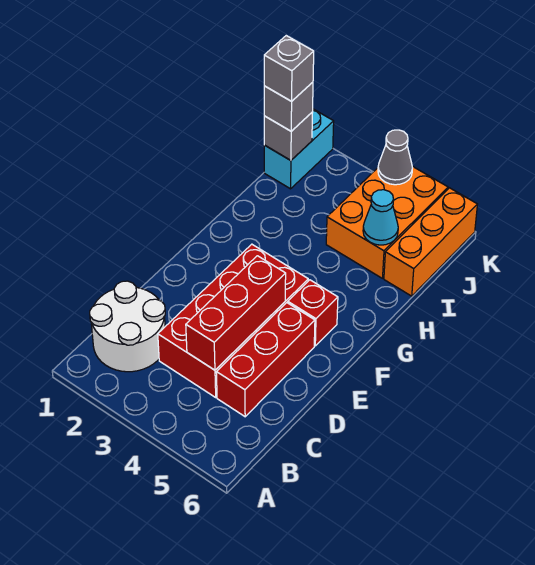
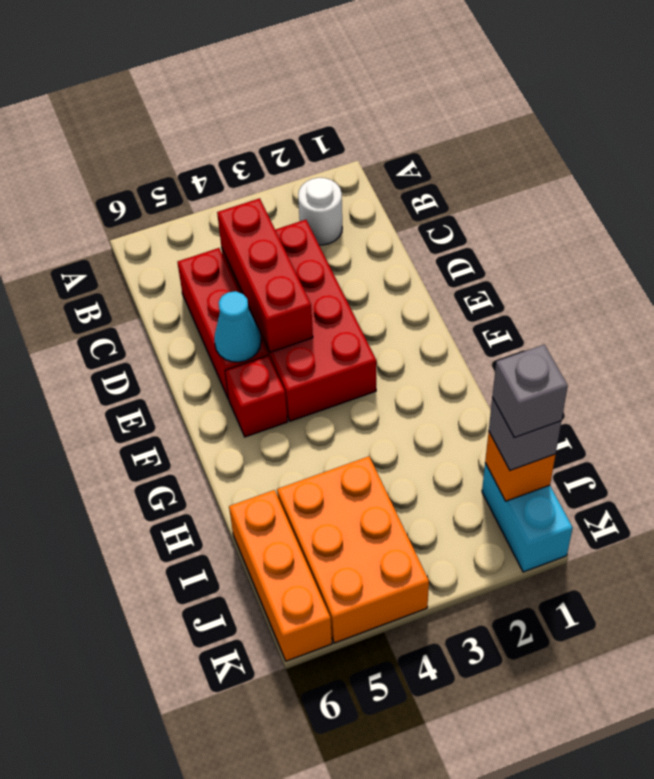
white 2x2 round brick [90,281,165,372] -> white 1x1 round brick [298,178,342,245]
cyan 1x1 cone [363,190,398,245] -> cyan 1x1 cone moved to [214,291,261,362]
grey 1x1 brick [264,112,313,160] -> orange 1x1 brick [485,432,556,501]
grey 1x1 cone [378,130,412,185] -> none

